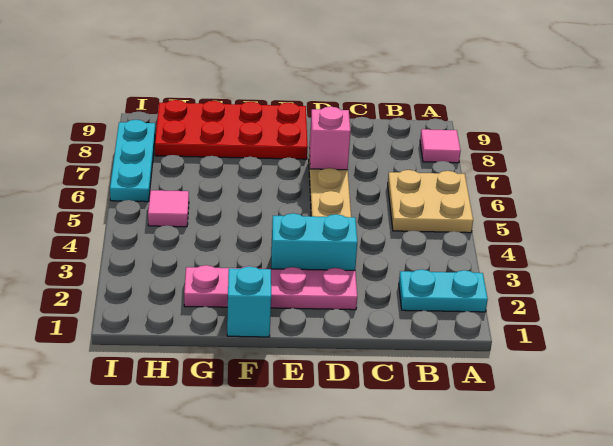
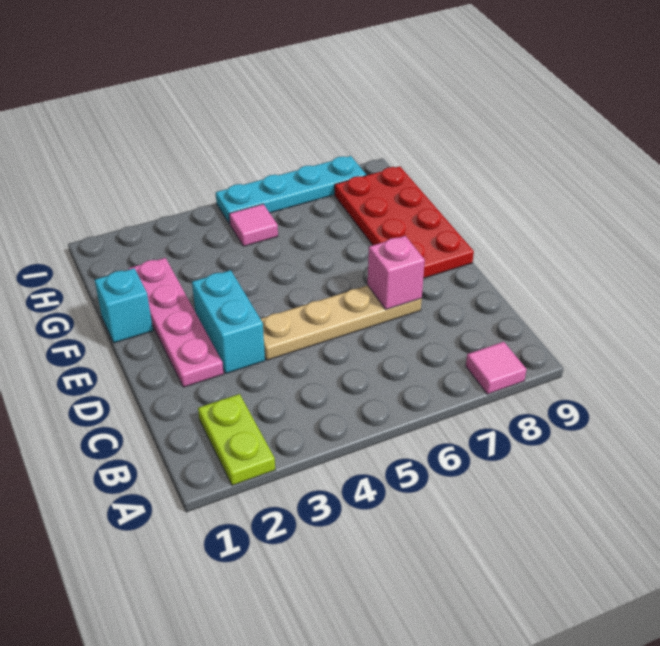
cyan 1x2 plate [399,269,488,312] -> lime 1x2 plate [198,394,275,486]
tan 2x2 plate [388,170,473,233] -> none
cyan 1x3 plate [110,120,155,202] -> cyan 1x4 plate [216,156,366,224]

